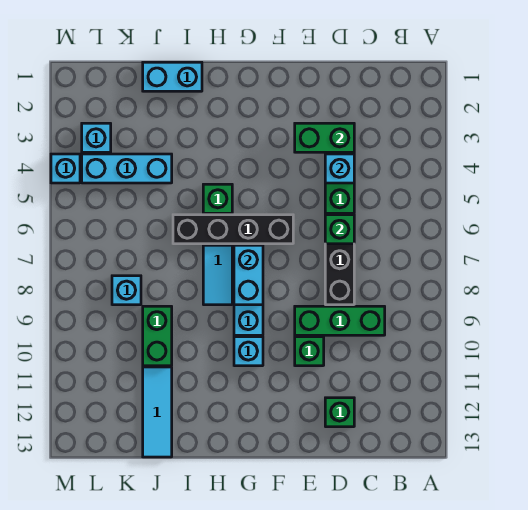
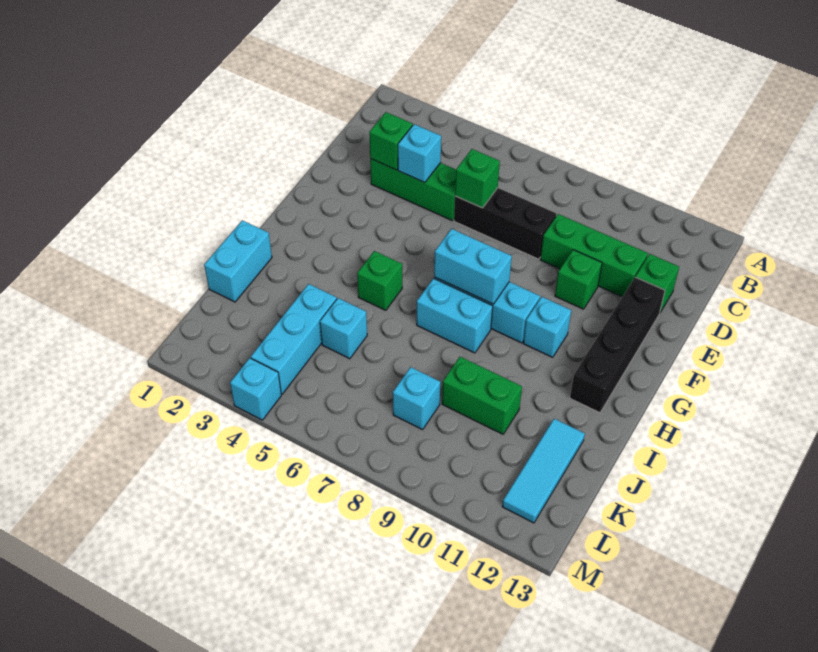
green 1x3 brick [295,306,385,335] -> green 1x3 brick turned to [540,214,648,297]
green 1x2 brick [295,123,354,152] -> green 1x1 brick [369,112,413,170]
black 1x4 brick [173,215,293,244] -> black 1x4 brick moved to [570,277,665,413]
cyan 1x2 tile [203,245,232,305] -> cyan 1x2 brick [417,278,493,353]
cyan 1x3 tile [143,367,172,457] -> cyan 1x3 tile turned to [502,419,585,523]
cyan 1x1 brick [82,123,111,152] -> cyan 1x1 brick moved to [320,298,367,359]

